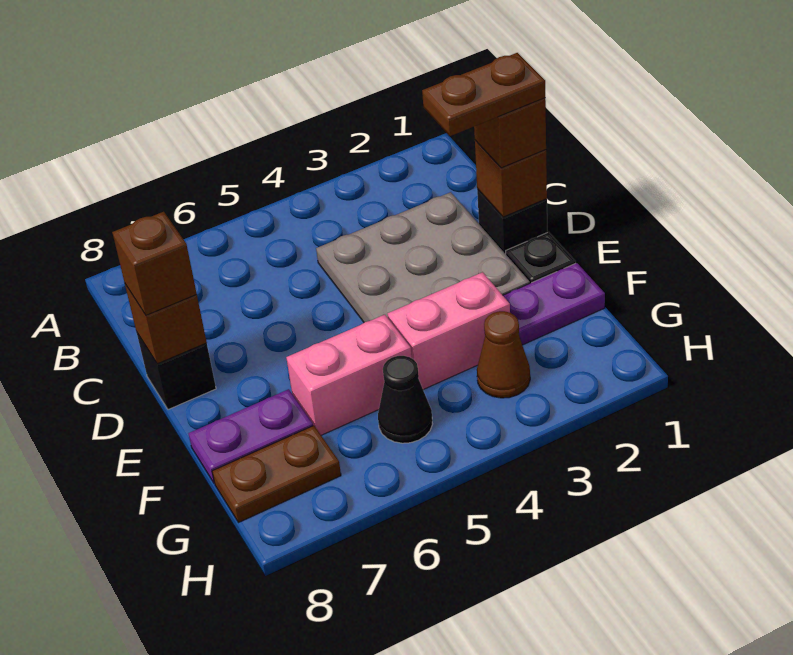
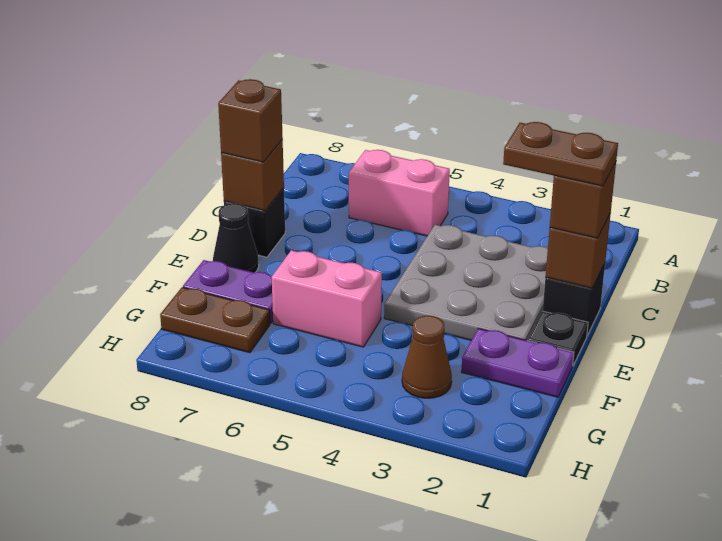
pink 1x2 brick [387,272,510,390] -> pink 1x2 brick moved to [349,150,450,236]
black 1x1 cone [378,356,432,443] -> black 1x1 cone moved to [213,203,259,272]

